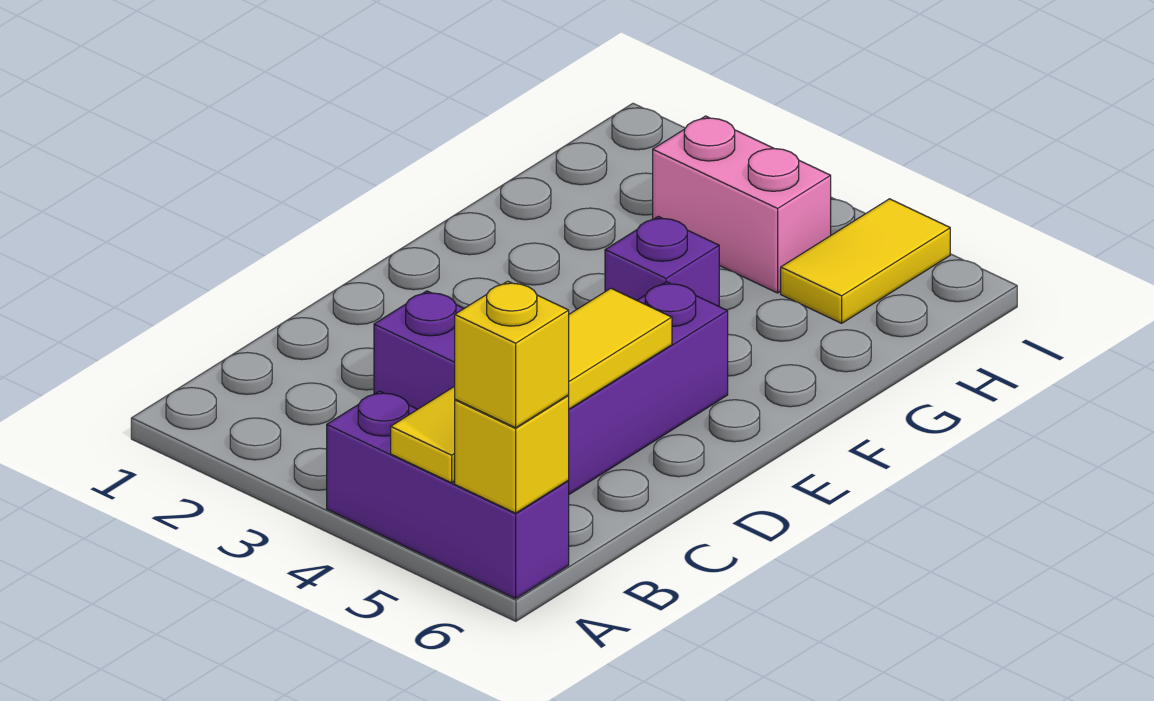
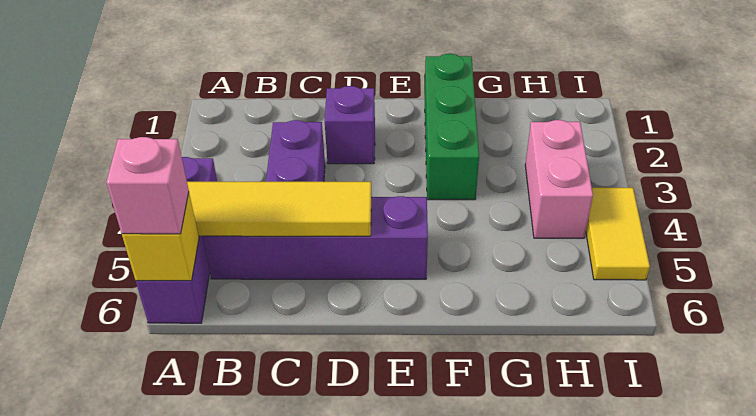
yellow 1x1 brick [455,281,569,428] -> pink 1x1 brick [106,137,189,234]
none -> green 1x3 brick [425,54,479,200]
purple 1x1 brick [605,216,719,306] -> purple 1x1 brick moved to [325,86,375,164]
yellow 1x2 tile [781,199,950,323] -> yellow 1x2 tile turned to [586,188,650,280]

